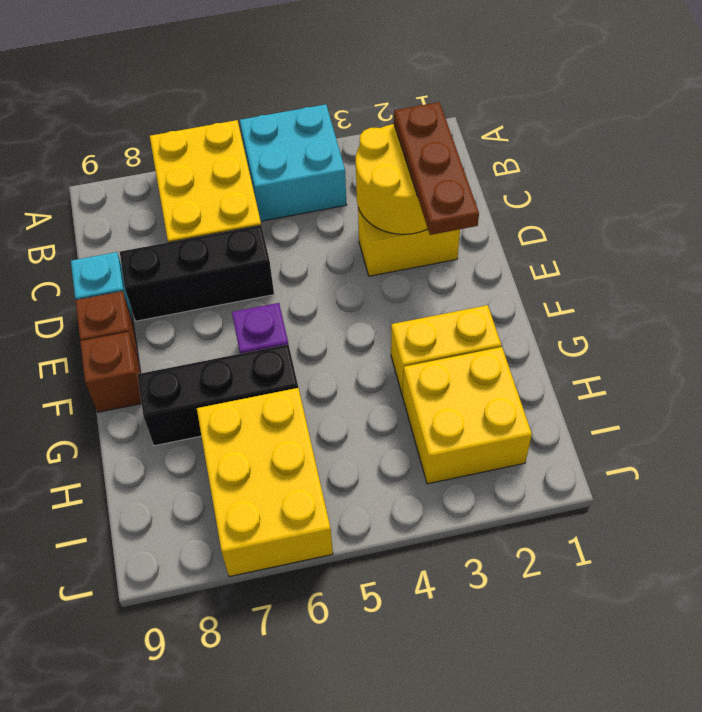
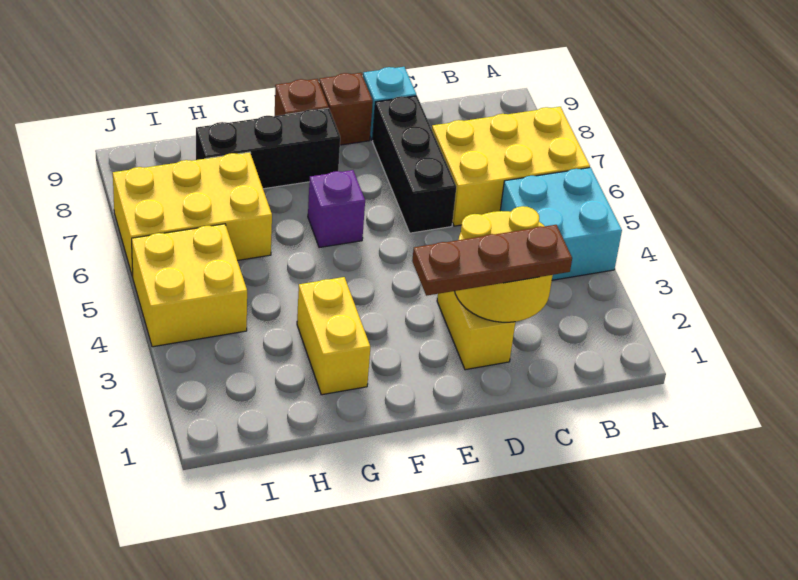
black 1x3 brick [137,344,298,446] -> black 1x3 brick turned to [196,108,340,189]
yellow 2x2 brick [403,347,532,484] -> yellow 2x2 brick moved to [132,224,247,347]

